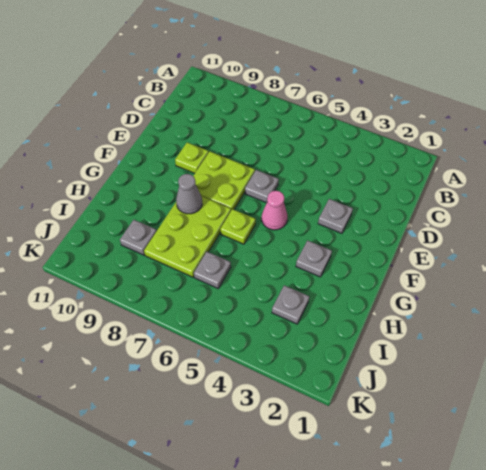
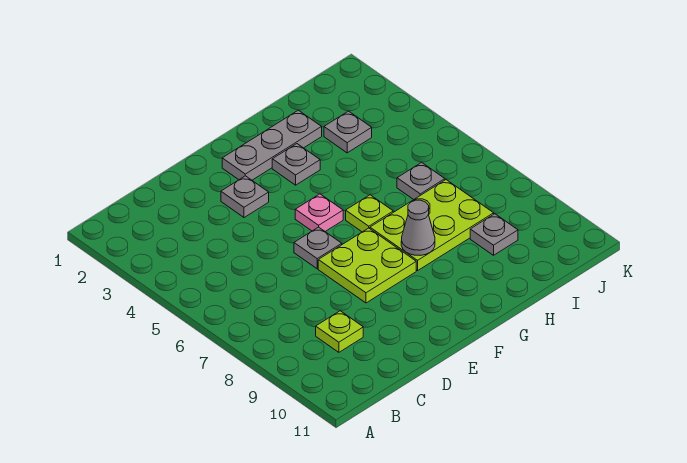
lime 1x1 plate [175,142,209,173] -> lime 1x1 plate moved to [316,311,363,352]
none -> grey 1x3 plate [222,110,322,180]
pink 1x1 cone [262,191,288,230] -> pink 1x1 plate [295,194,343,231]

